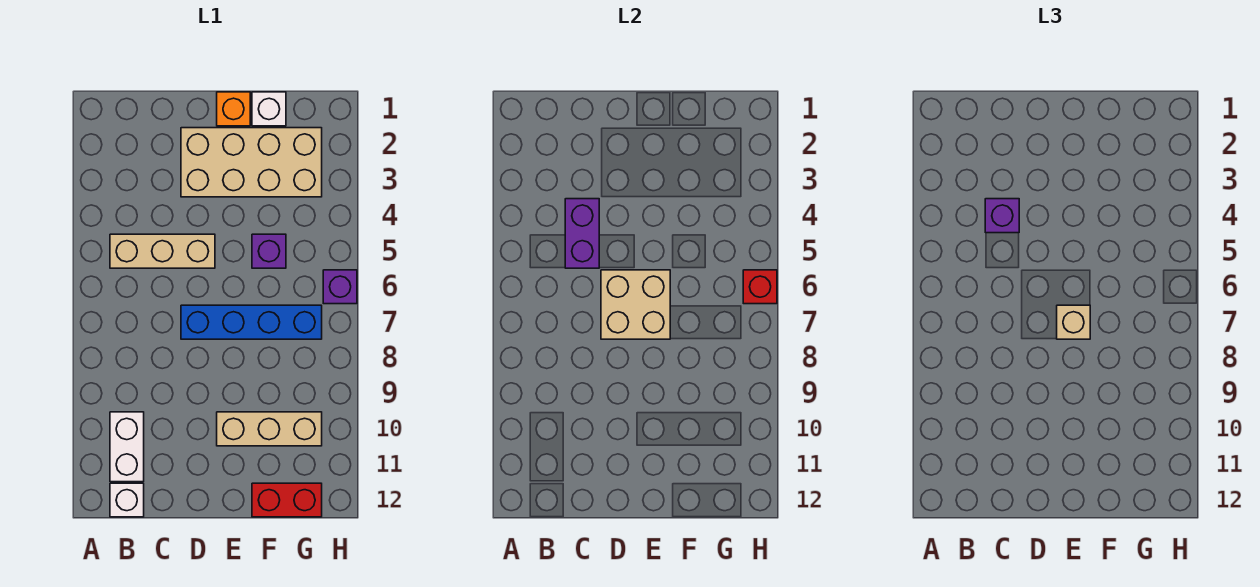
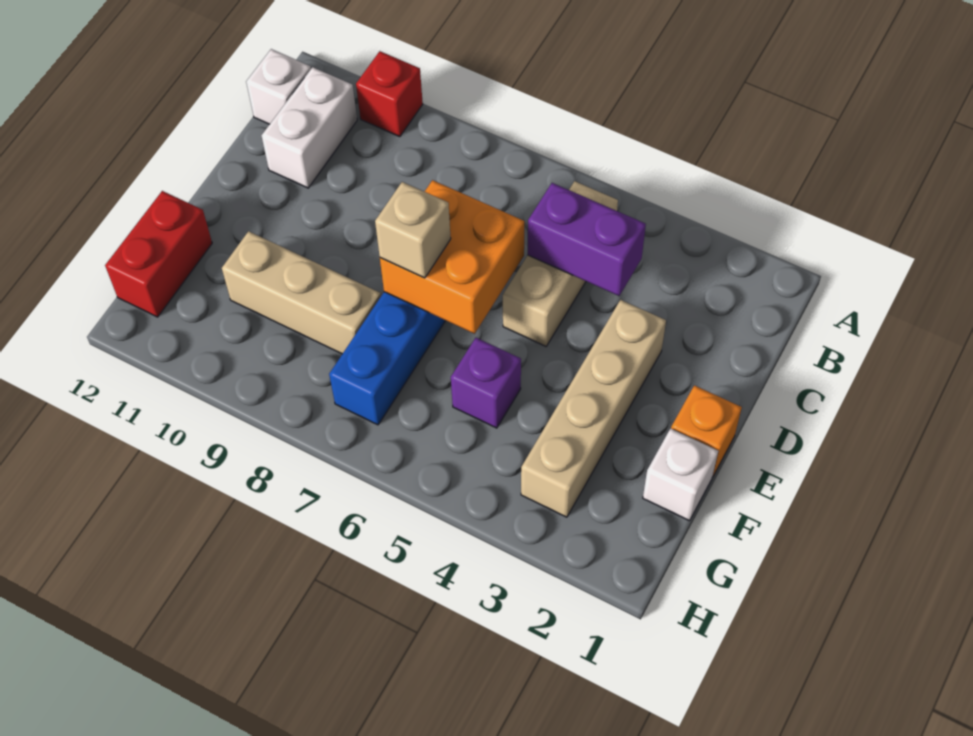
white 1x2 brick [110,412,144,482] -> white 1x2 brick turned to [262,67,357,188]
purple 1x1 brick [985,199,1019,233] -> none
tan 2x4 brick [181,128,322,197] -> tan 1x4 brick [521,300,666,517]
tan 2x2 brick [601,270,670,339] -> orange 2x2 brick [380,180,524,334]
tan 1x3 brick [217,412,322,446] -> tan 1x3 brick turned to [222,231,381,354]
purple 1x1 brick [323,270,357,304] -> none
red 1x1 brick [743,270,777,304] -> red 1x1 brick moved to [356,51,423,137]

